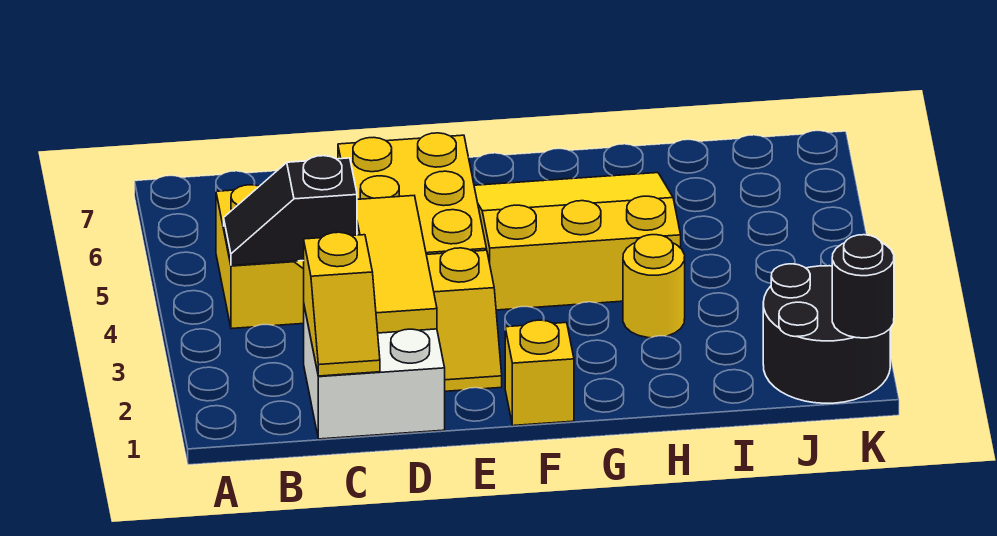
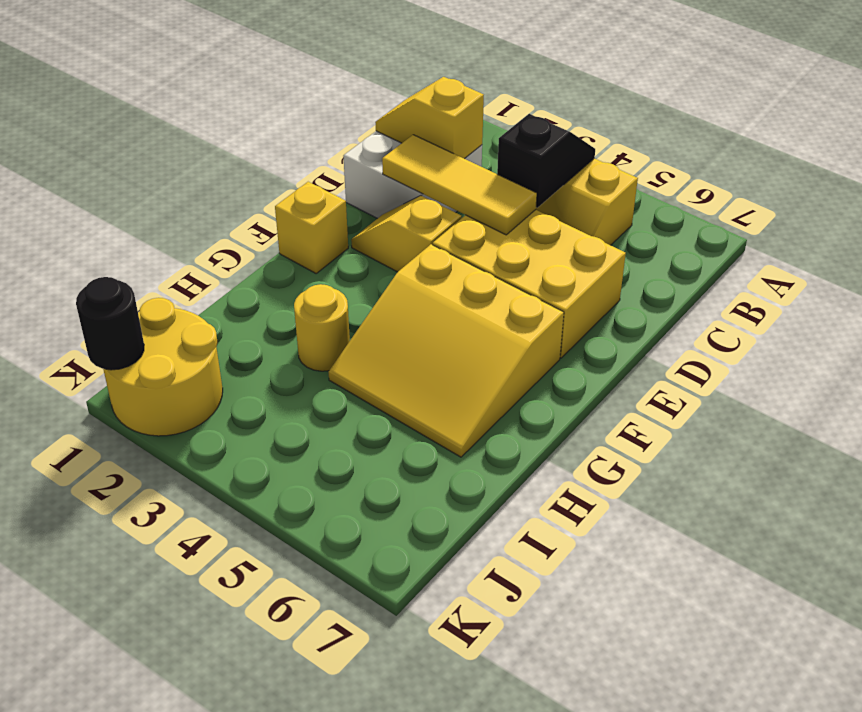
yellow 3x3 slope [474,173,681,310] -> yellow 3x3 slope turned to [329,244,564,457]
black 2x2 round brick [763,264,890,403] -> yellow 2x2 round brick [103,298,223,436]

